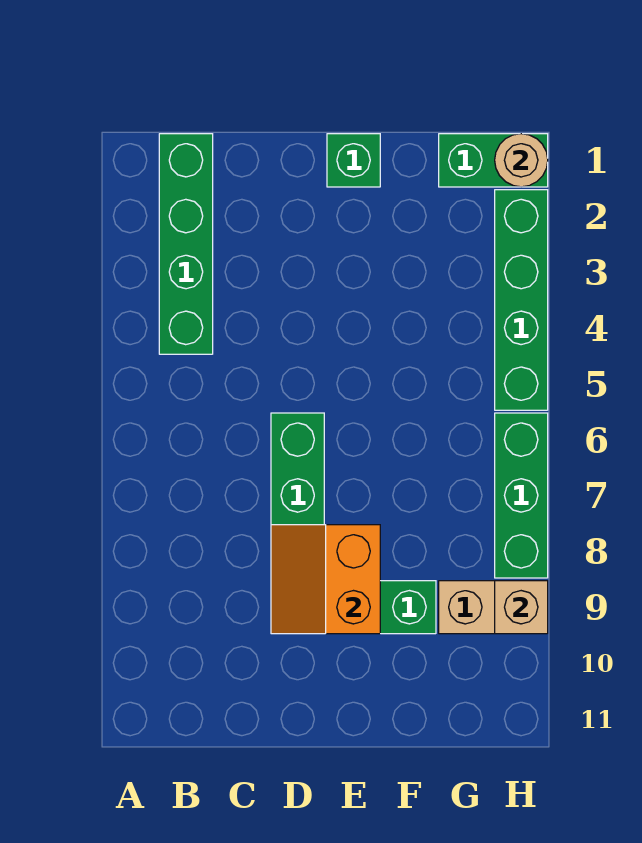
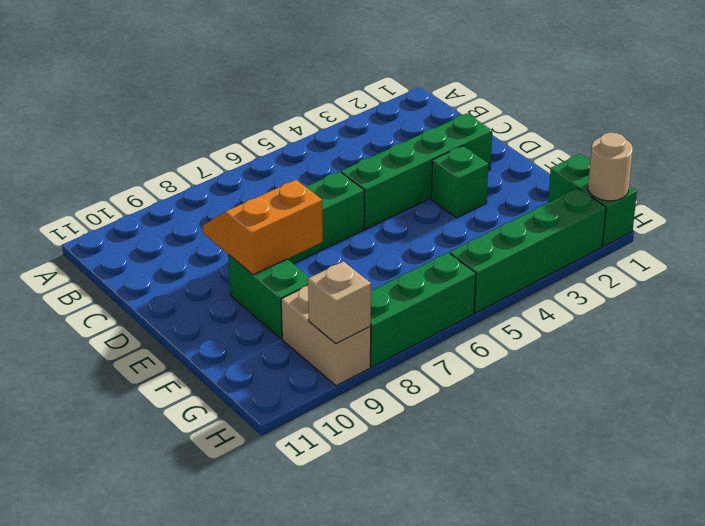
green 1x4 brick [159,134,213,354] -> green 1x4 brick moved to [341,114,492,229]
green 1x1 brick [327,134,380,187] -> green 1x1 brick moved to [431,146,489,218]

